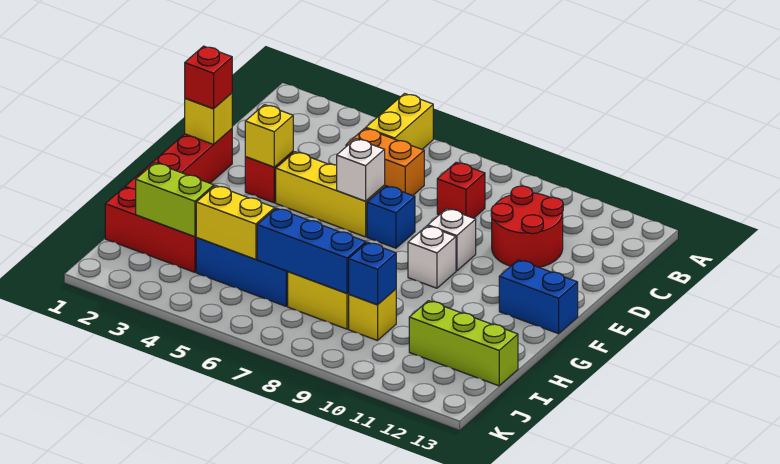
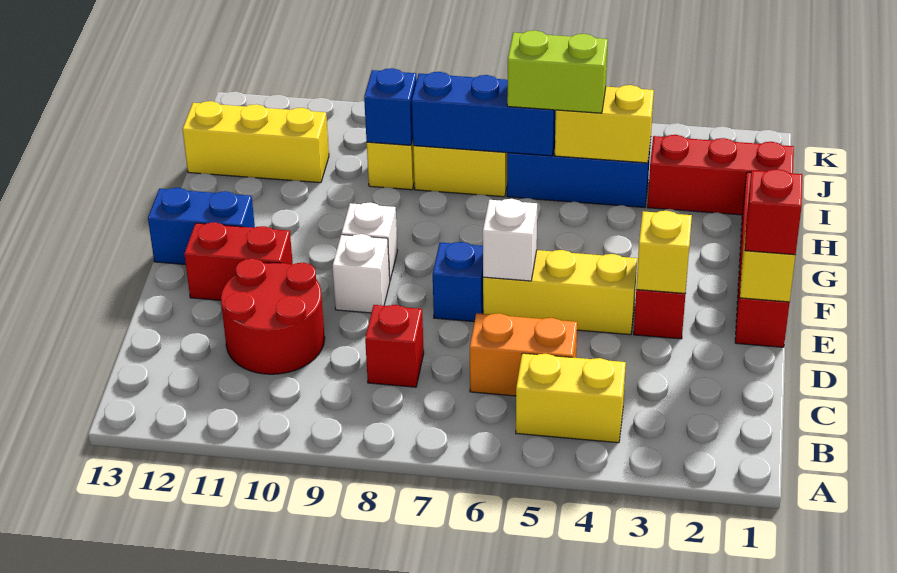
yellow 1x2 brick [366,94,433,149] -> yellow 1x2 brick turned to [516,353,626,443]
none -> red 1x2 brick [184,222,293,300]
lime 1x2 brick [136,163,214,237] -> lime 1x2 brick moved to [507,30,608,113]
lime 1x3 brick [409,301,518,386] -> yellow 1x3 brick [183,101,329,183]

